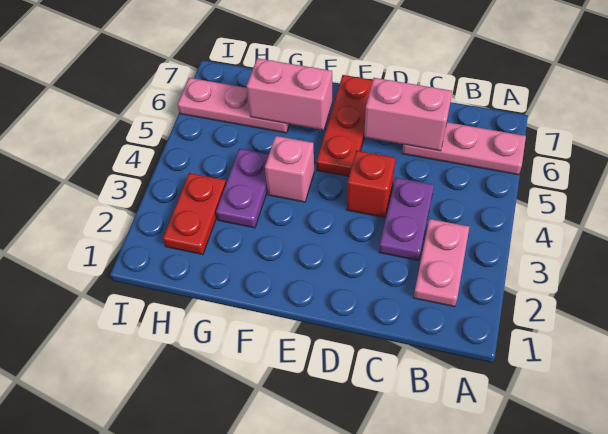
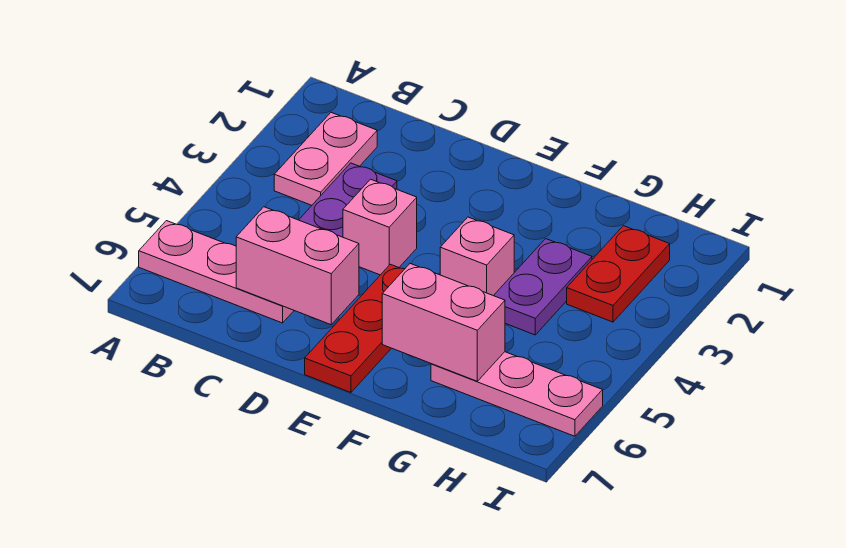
red 1x1 brick [347,150,395,218] -> pink 1x1 brick [343,179,417,275]

